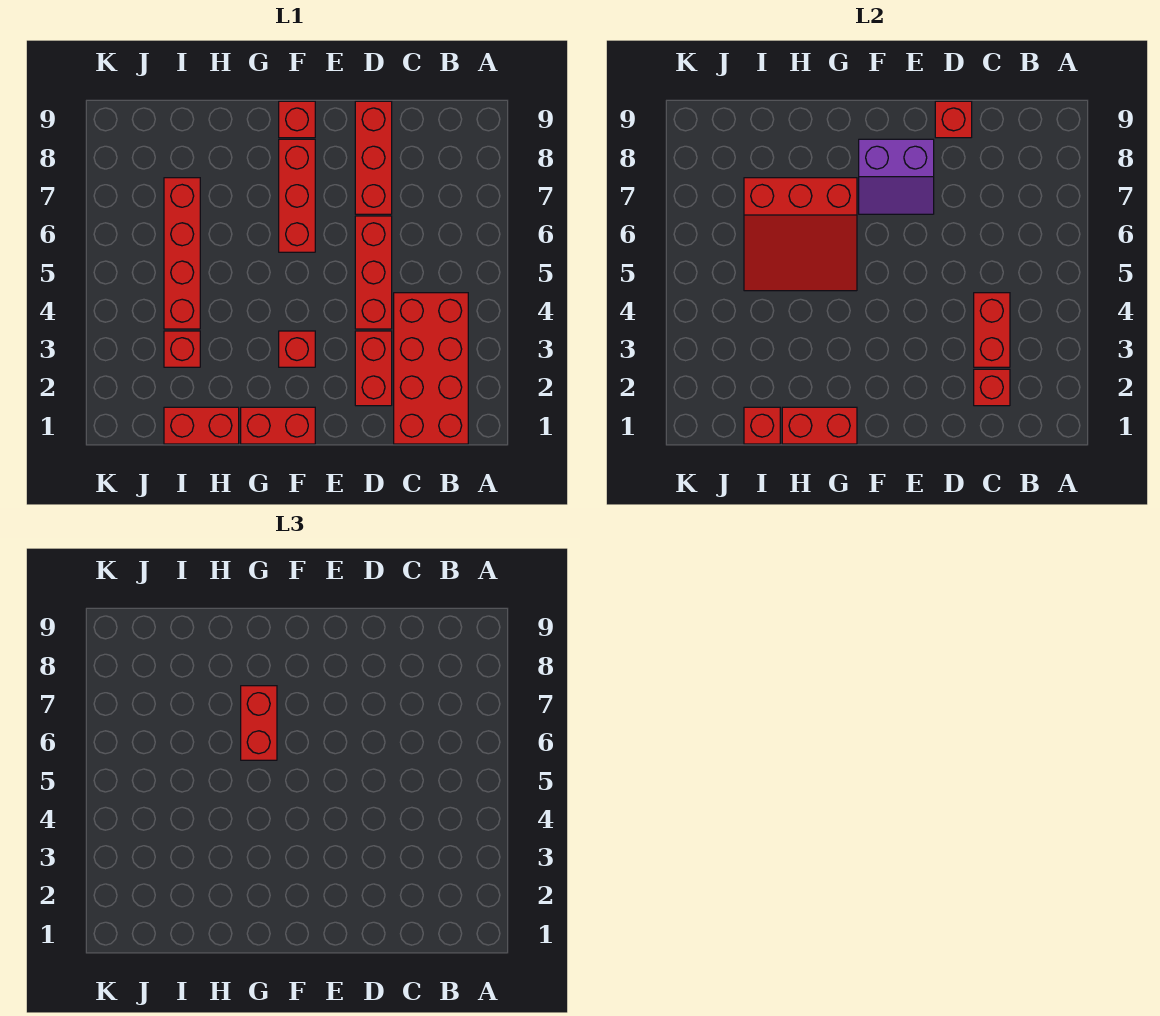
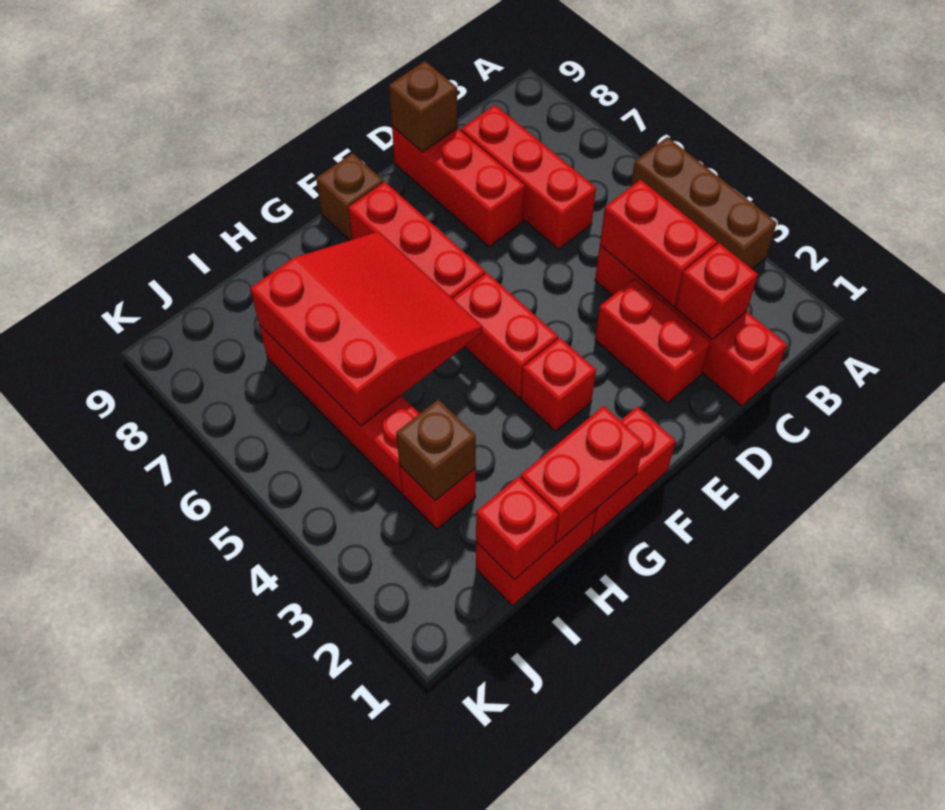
none -> brown 1x3 brick [631,137,777,269]
red 2x4 brick [394,293,468,444] -> red 1x4 brick [595,246,787,406]
red 1x3 brick [355,216,392,329] -> red 1x3 brick moved to [461,105,596,249]
red 1x1 brick [935,101,972,138] -> brown 1x1 brick [389,61,458,152]
purple 2x2 slope [859,139,934,214] -> none
red 1x1 brick [279,101,315,138] -> brown 1x1 brick [316,153,383,240]
red 3x3 slope [744,178,857,291] -> red 3x3 slope turned to [250,232,482,426]
red 1x2 brick [241,686,277,760] -> red 1x2 brick moved to [452,273,558,398]
none -> brown 1x1 brick [396,400,476,500]

